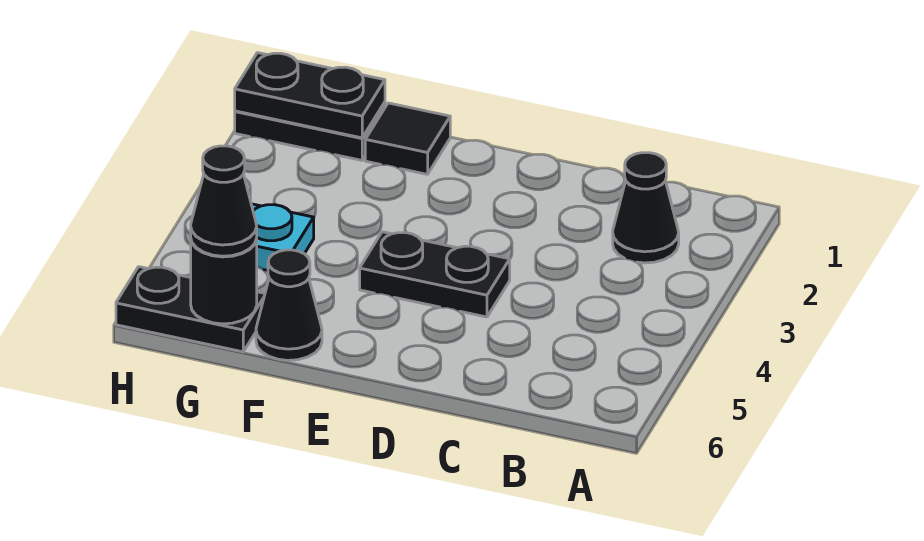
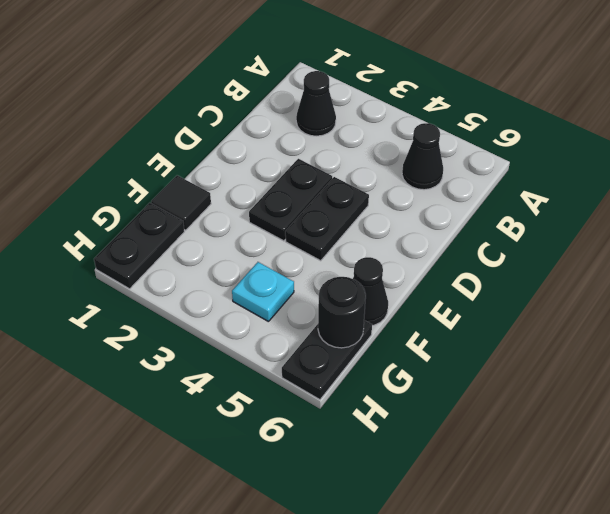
black 1x2 plate [235,53,385,138] -> black 1x2 plate moved to [249,159,332,241]
black 1x1 cone [191,146,257,256] -> black 1x1 cone moved to [402,123,443,190]

